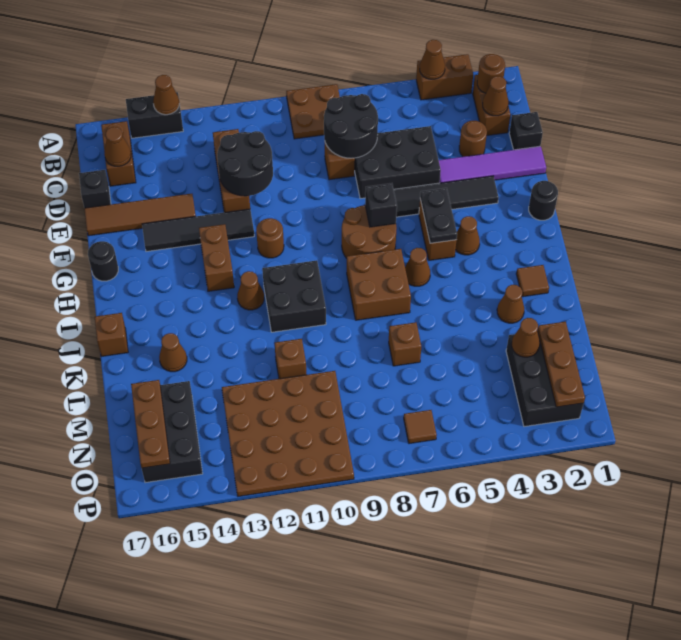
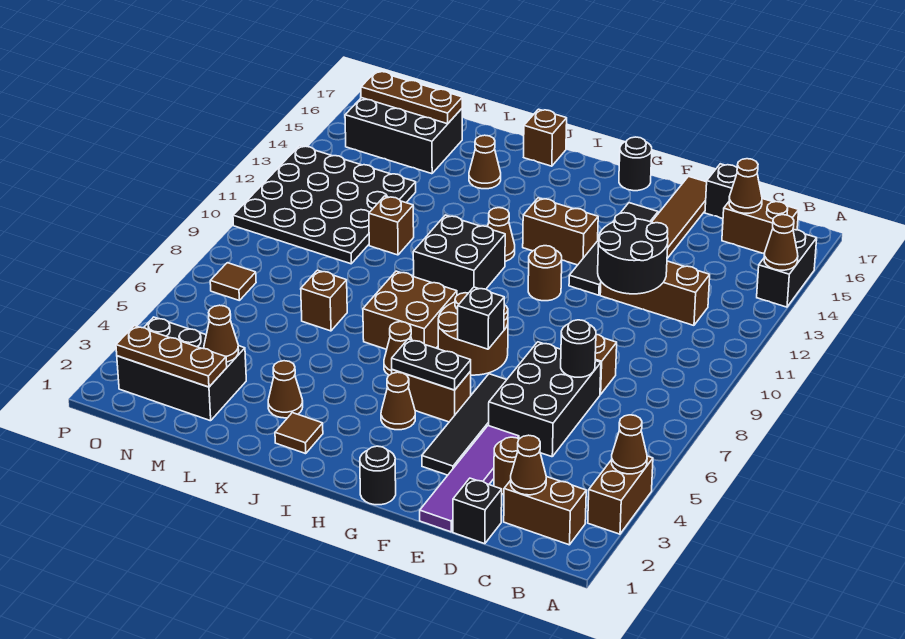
brown 2x2 plate [286,84,340,139] -> none
brown 1x1 round brick [477,54,505,93] -> none
black 2x2 round brick [324,94,378,158] -> black 1x1 round brick [561,320,596,377]
brown 4x4 plate [222,371,354,496] -> black 4x4 plate [233,146,416,264]

